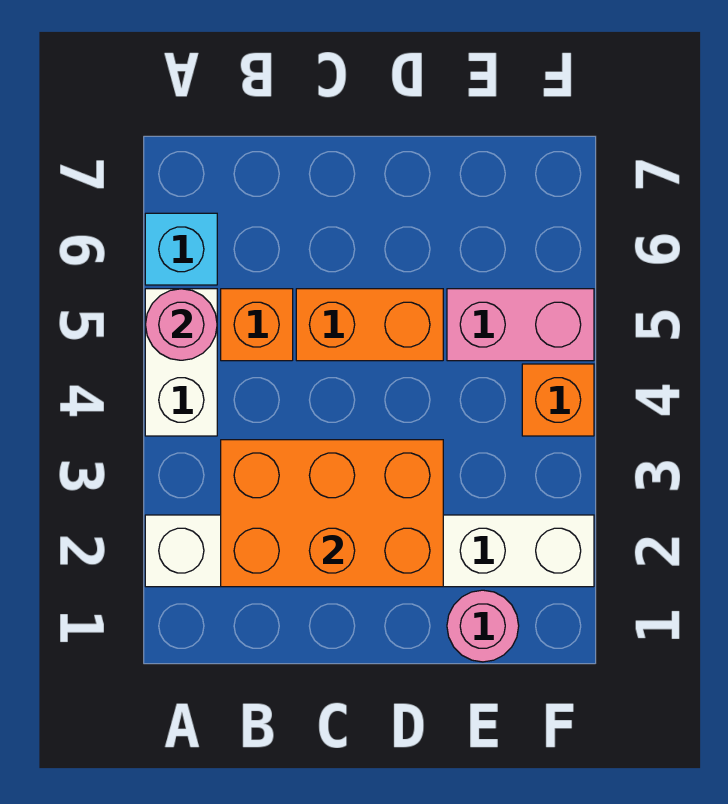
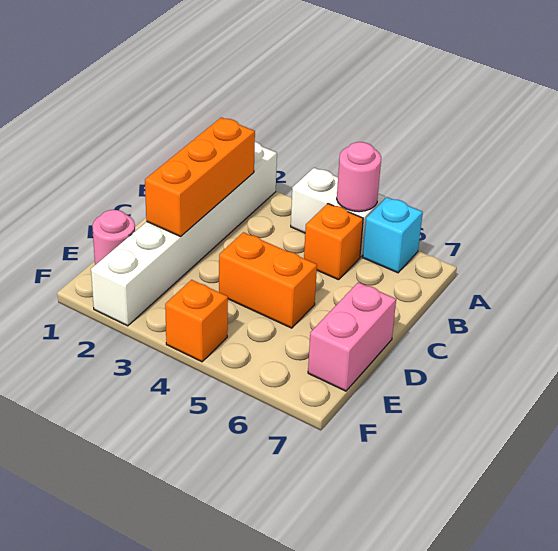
orange 2x3 brick [221,440,443,587] -> orange 1x3 brick [145,117,255,236]
orange 1x2 brick [296,289,443,361] -> orange 1x2 brick turned to [219,232,317,328]
pink 1x2 brick [447,289,594,361] -> pink 1x2 brick moved to [308,282,396,391]

